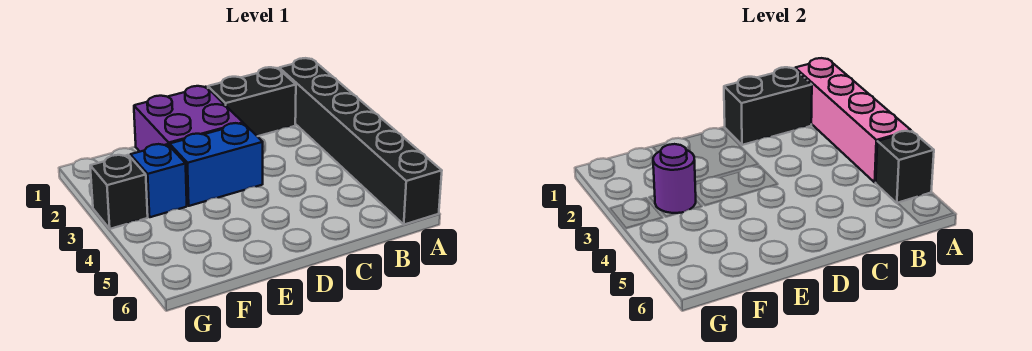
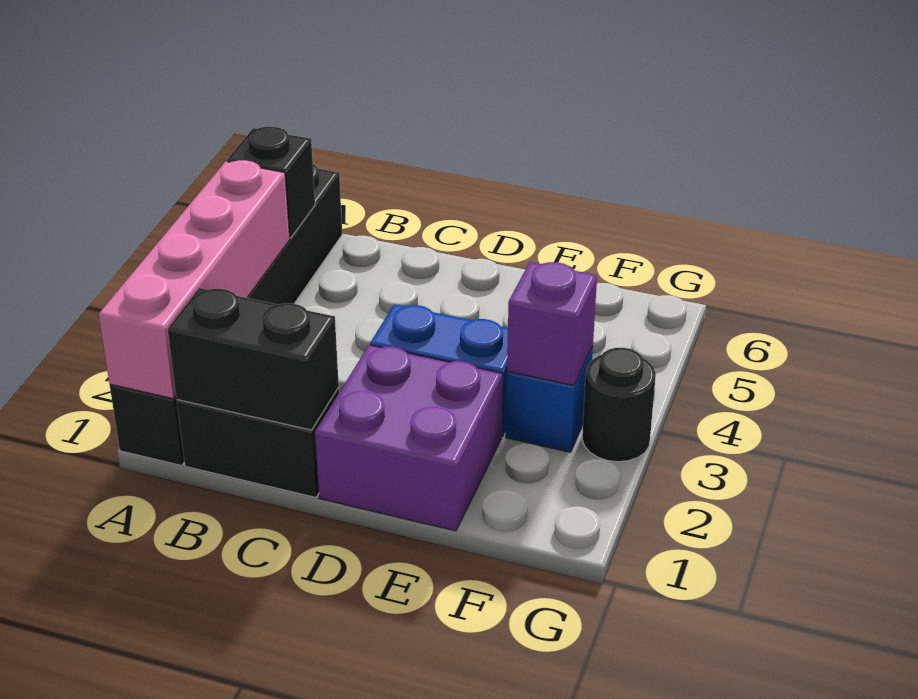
purple 1x1 round brick [653,144,696,213] -> purple 1x1 brick [507,262,597,385]
black 1x1 brick [90,155,148,229] -> black 1x1 round brick [582,348,656,462]

